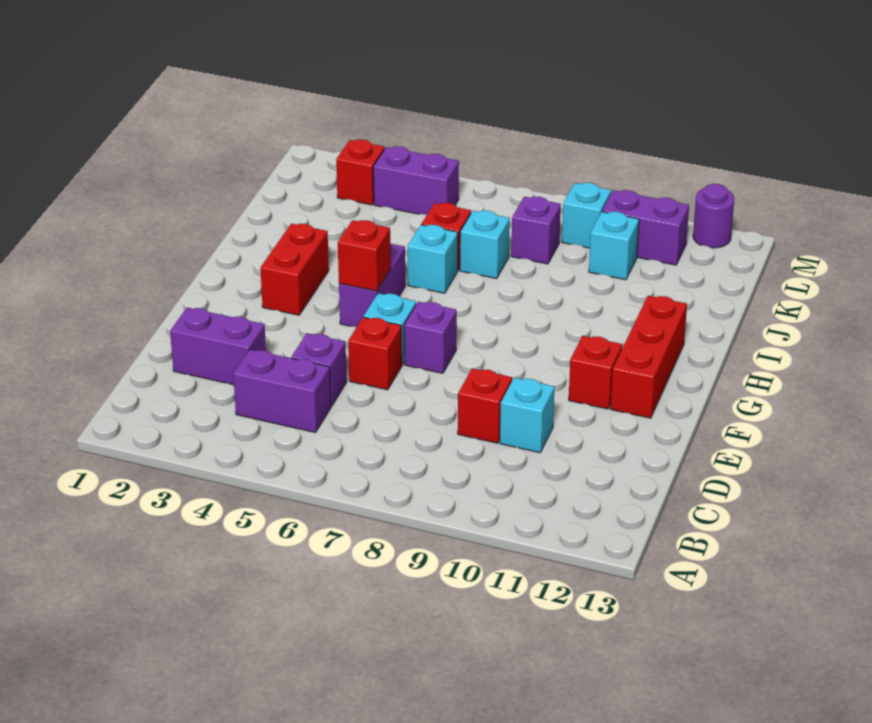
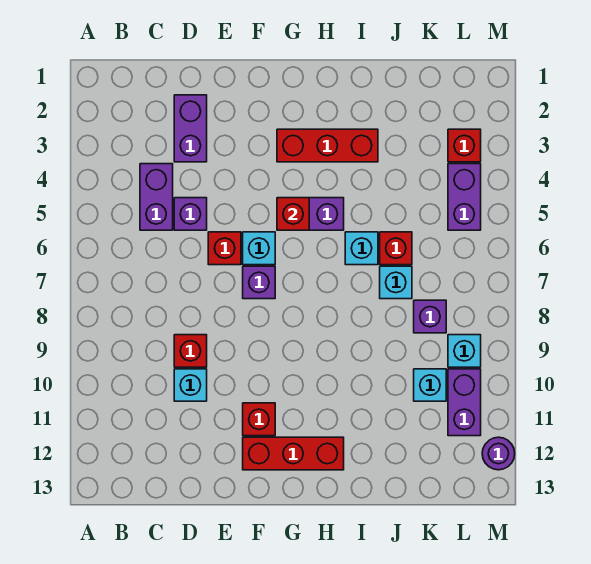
red 1x2 brick [260,224,329,315] -> red 1x3 brick [277,129,378,162]

